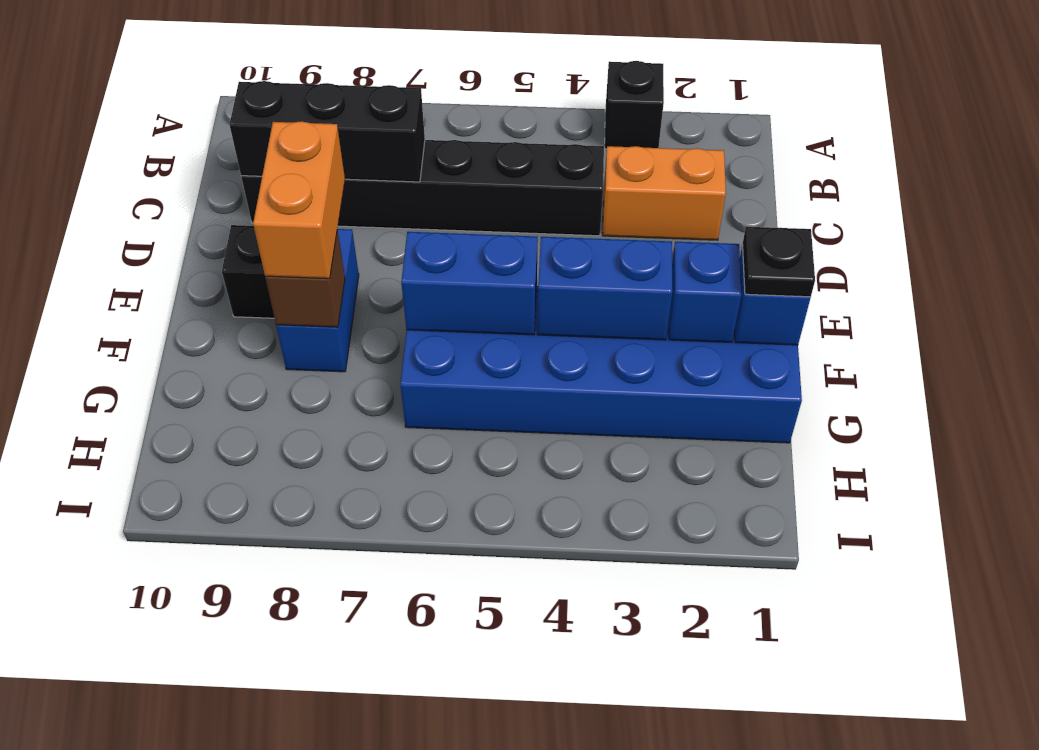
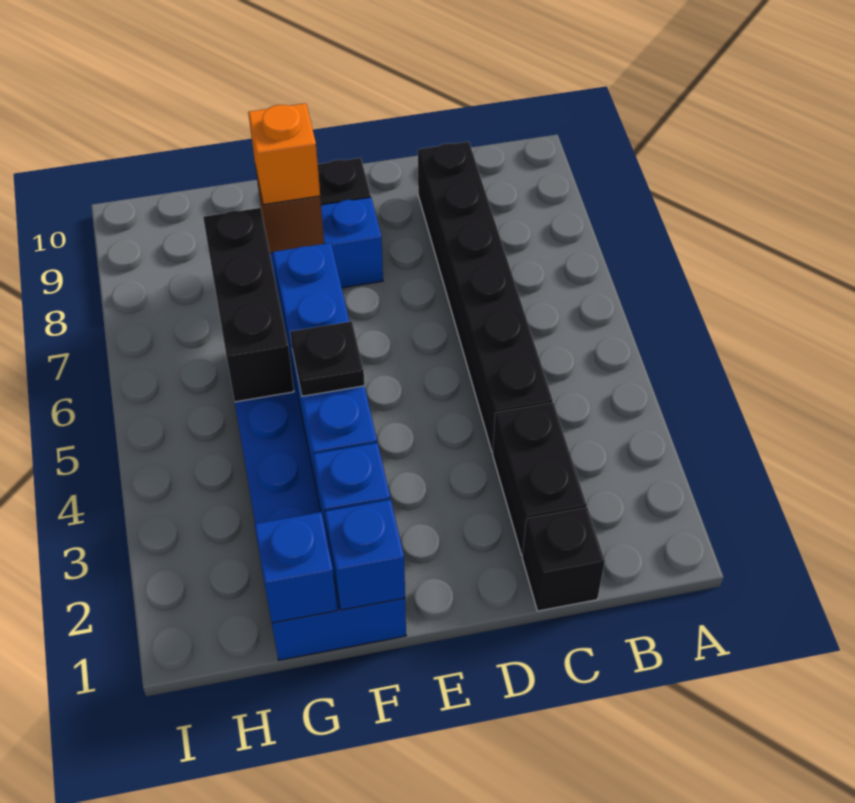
black 1x1 brick [605,61,664,149] -> black 1x1 brick moved to [522,507,605,611]
orange 1x2 brick [603,146,726,240] -> black 1x2 brick [493,403,586,555]
black 1x3 brick [230,81,425,182] -> black 1x3 brick moved to [203,208,294,402]
orange 1x2 brick [253,121,345,279] -> orange 1x1 brick [248,103,320,205]
black 1x1 plate [743,227,815,297] -> black 1x1 plate moved to [290,321,364,396]
none -> blue 1x1 brick [255,512,337,623]

